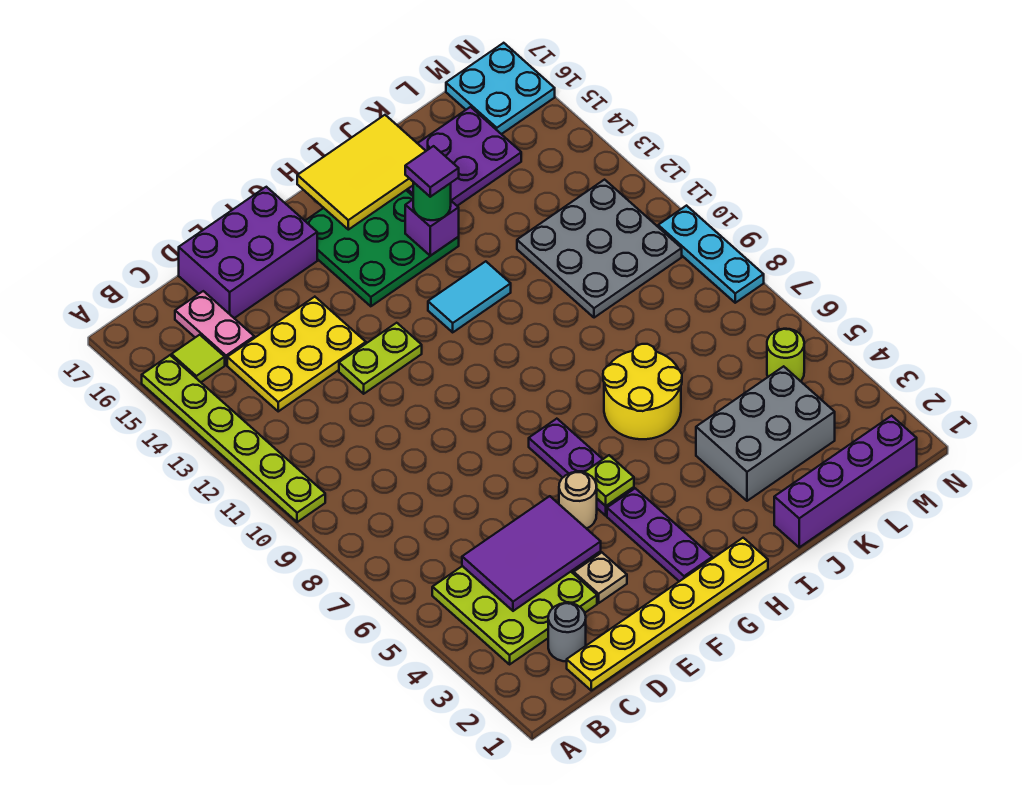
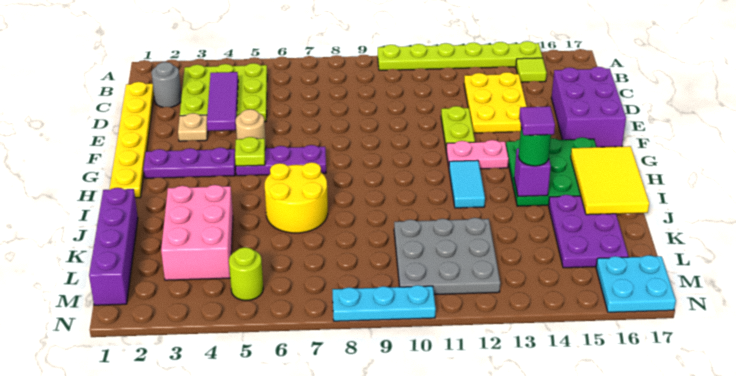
purple 2x3 tile [462,496,601,611] -> purple 1x3 tile [207,72,238,131]
pink 1x2 plate [175,291,254,365] -> pink 1x2 plate moved to [446,140,508,169]
grey 2x3 brick [696,366,835,501] -> pink 2x3 brick [161,185,233,280]

